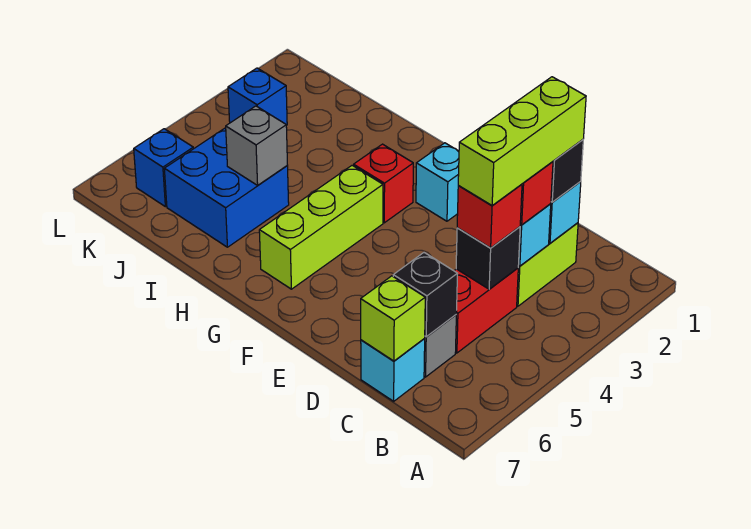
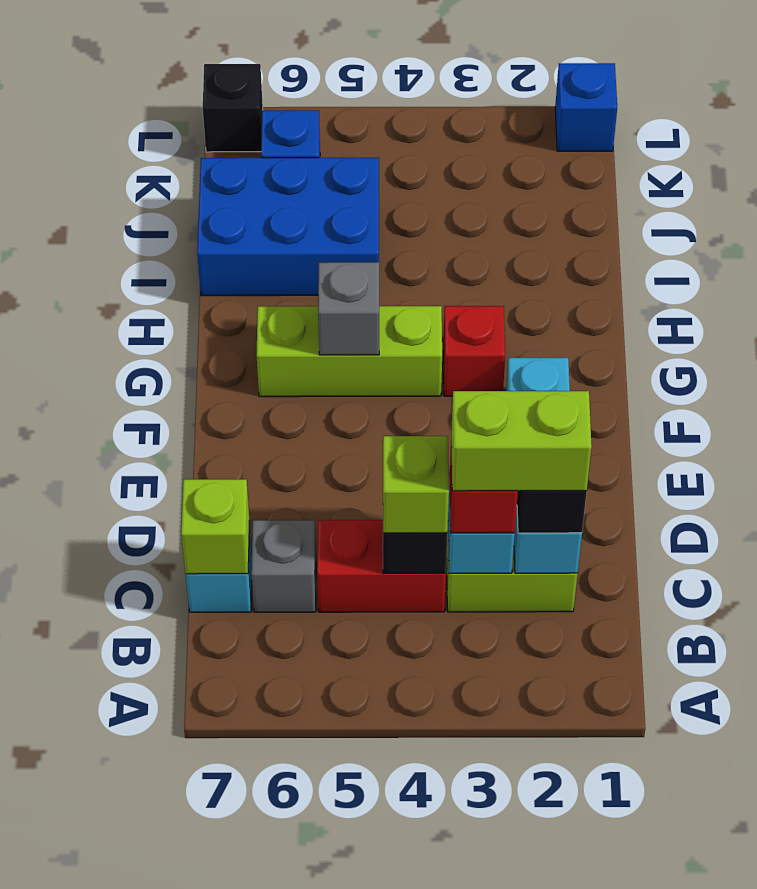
lime 1x3 brick [458,77,586,206] -> lime 1x2 brick [451,391,592,491]
red 1x1 brick [457,184,522,248] -> lime 1x1 brick [383,436,449,533]
black 1x1 brick [393,253,458,337] -> black 1x1 brick moved to [203,64,263,152]
blue 2x2 brick [164,128,289,247] -> blue 2x3 brick [197,158,379,296]
grey 1x1 brick [226,106,287,185] -> grey 1x1 brick moved to [318,262,379,355]
blue 1x1 brick [228,68,287,125] -> blue 1x1 brick moved to [555,63,617,151]

